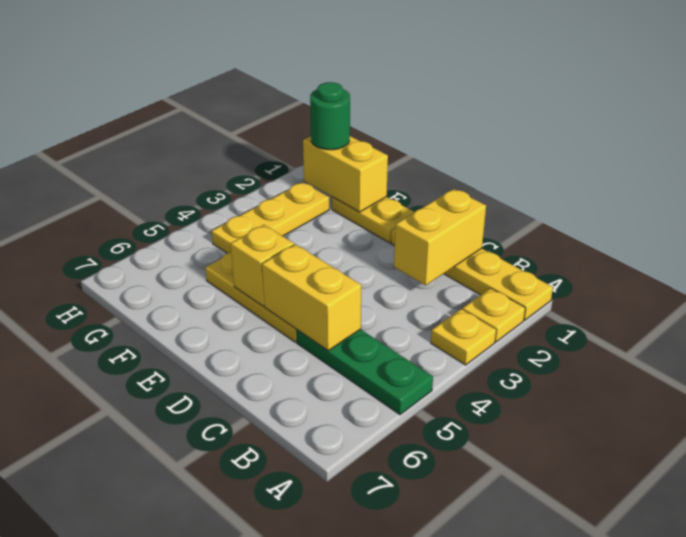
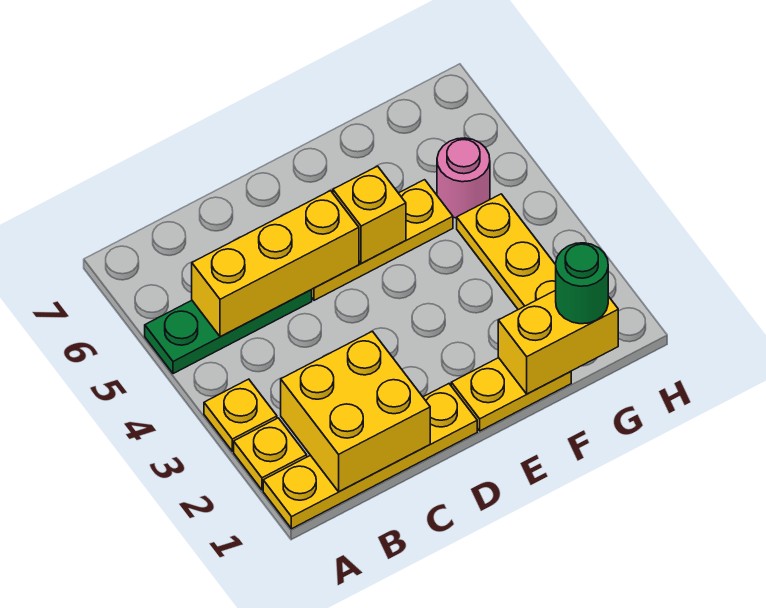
yellow 1x2 brick [394,189,486,285] -> yellow 2x2 brick [281,331,430,492]
yellow 1x2 brick [262,244,361,351] -> yellow 1x3 brick [192,191,359,337]
none -> pink 1x1 round brick [437,138,490,218]

